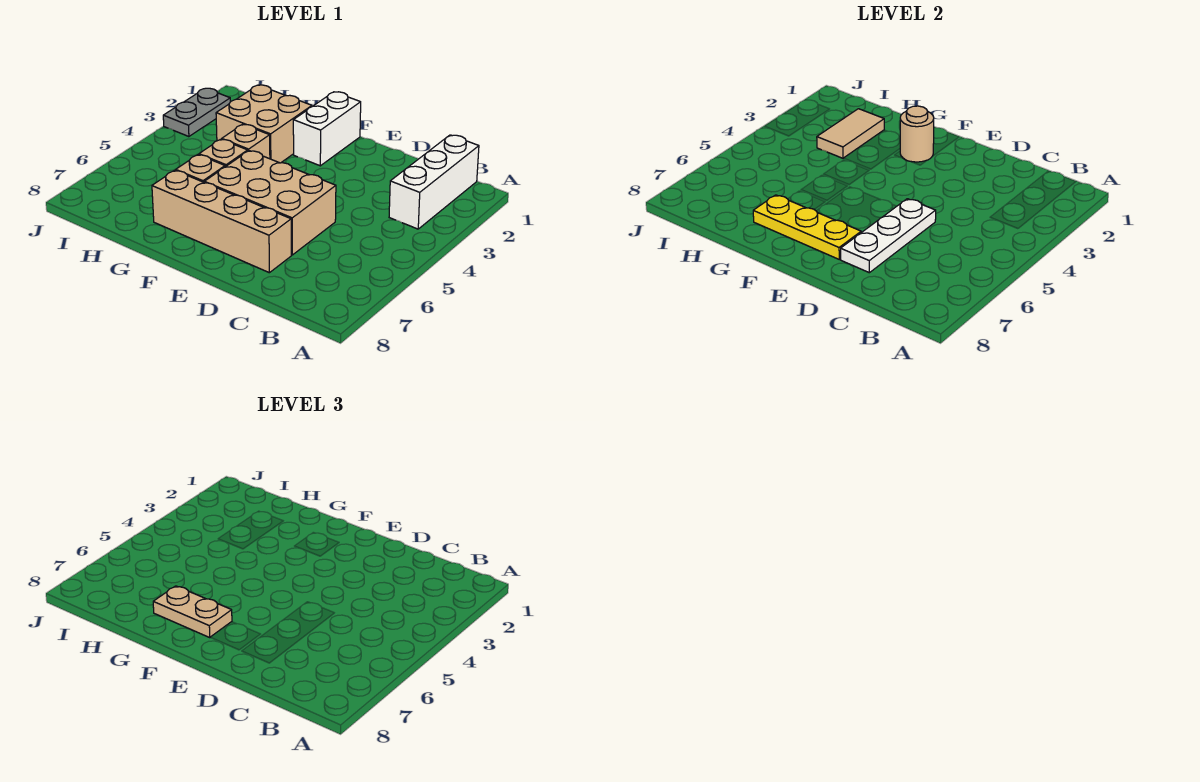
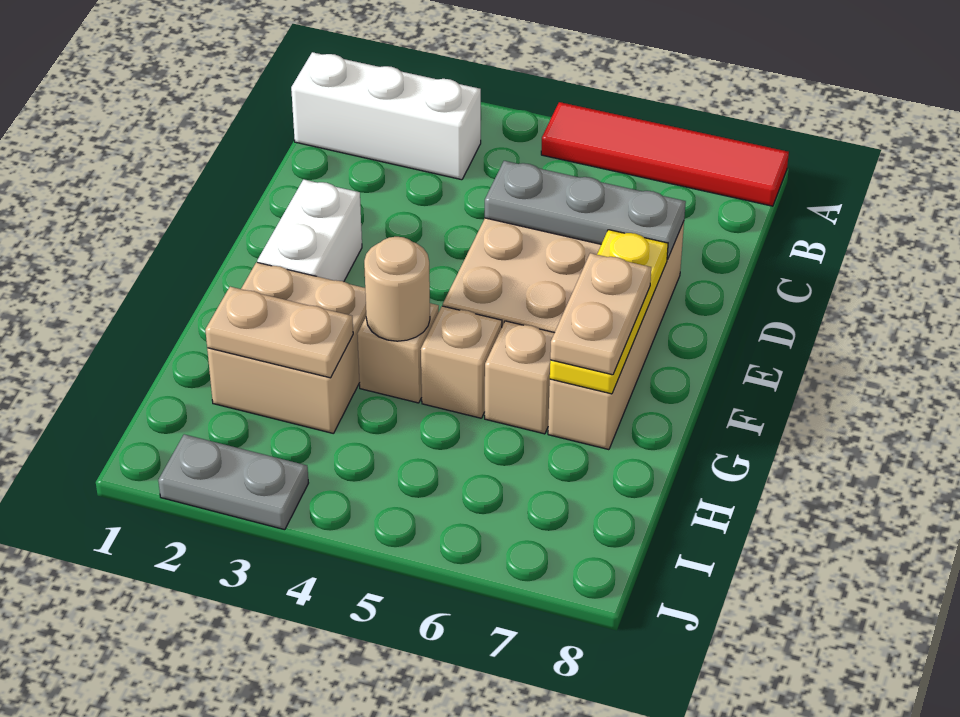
none -> red 1x4 tile [541,102,789,206]
white 1x3 plate [840,199,936,273] -> grey 1x3 plate [485,161,686,259]
white 1x2 brick [293,92,361,166] -> white 1x2 brick turned to [257,179,362,282]
tan 1x1 round brick [900,106,934,162] -> tan 1x1 round brick moved to [364,237,430,341]
tan 1x2 tile [817,109,884,158] -> tan 1x2 plate [205,287,353,378]

